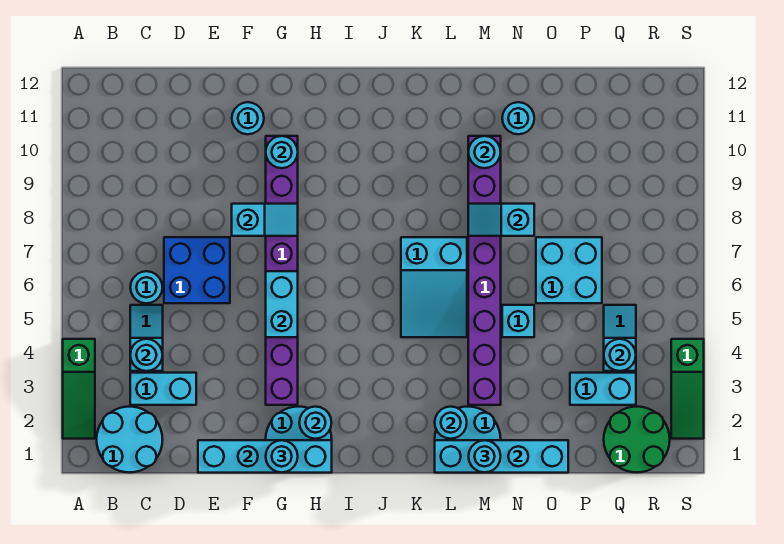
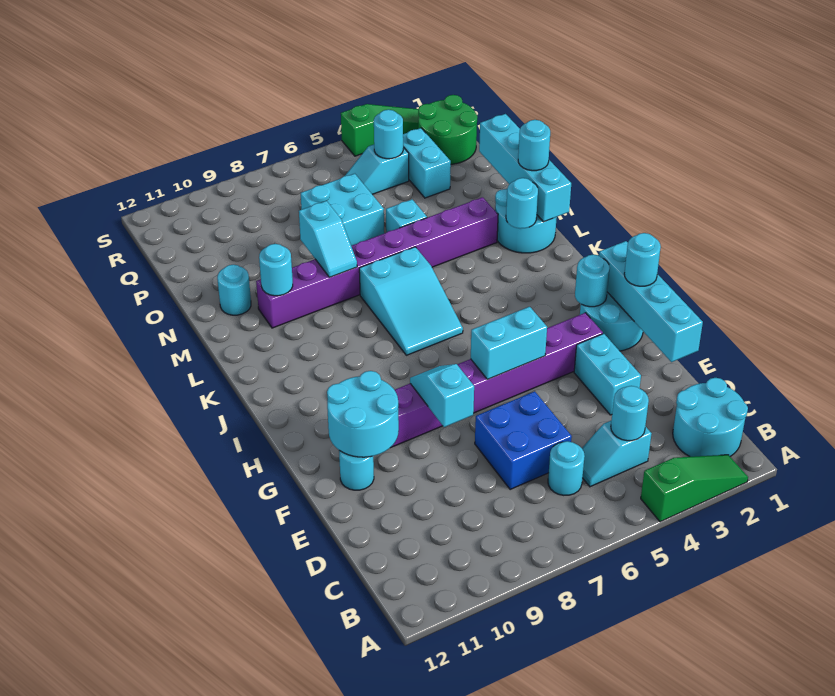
cyan 1x2 brick [130,373,196,405] -> cyan 1x2 brick moved to [574,334,641,415]
cyan 1x1 round brick [266,136,298,168] -> cyan 2x2 round brick [327,371,399,457]
cyan 2x3 slope [401,237,467,337] -> cyan 2x3 slope turned to [359,247,463,355]

